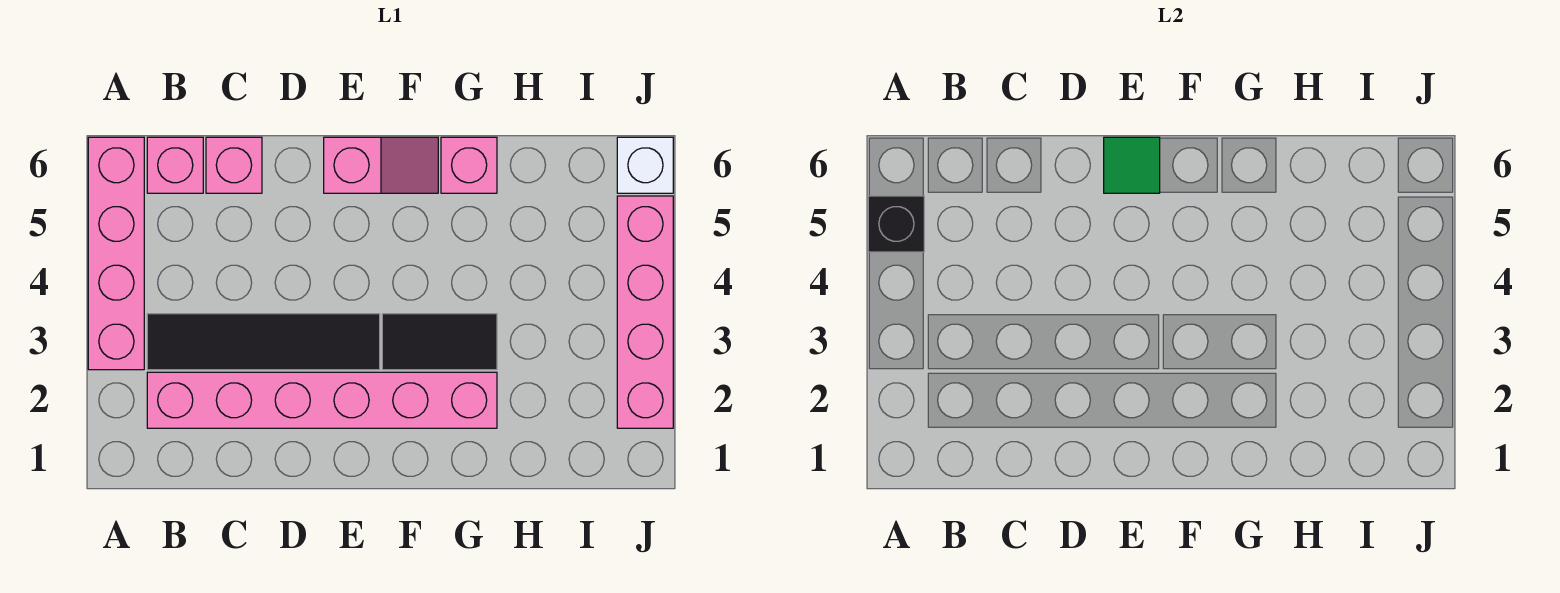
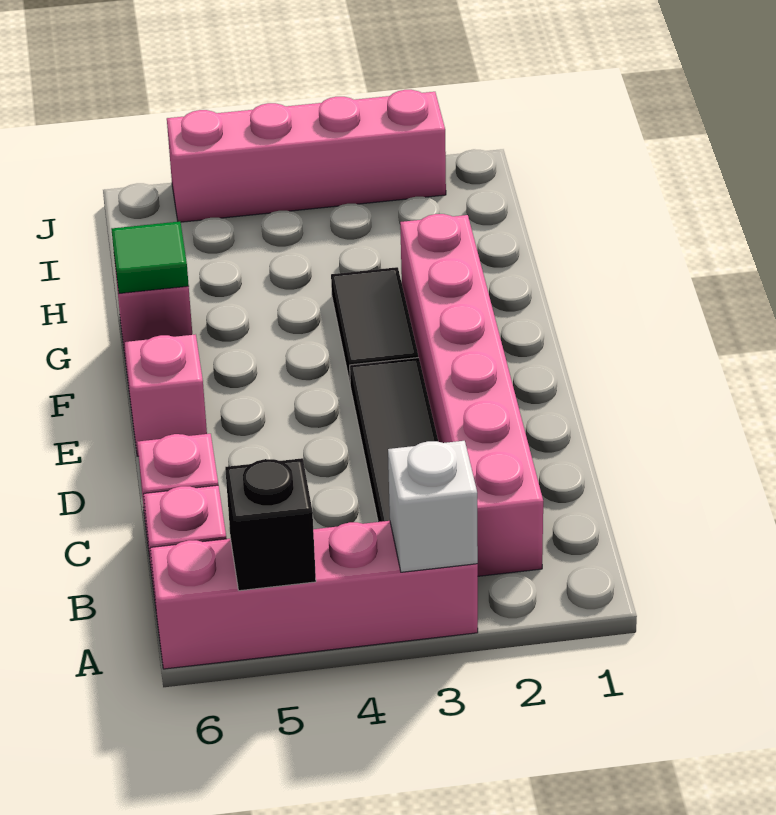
green 1x1 tile [1104,137,1160,193] -> green 1x1 tile moved to [111,222,189,293]
white 1x1 brick [617,137,673,193] -> white 1x1 brick moved to [388,441,478,572]

